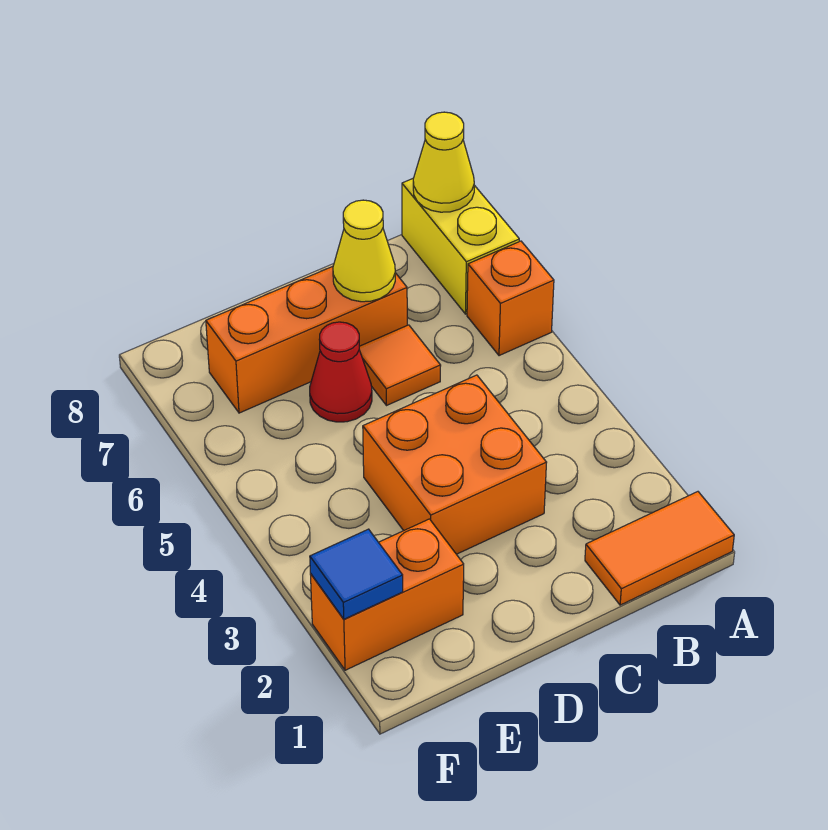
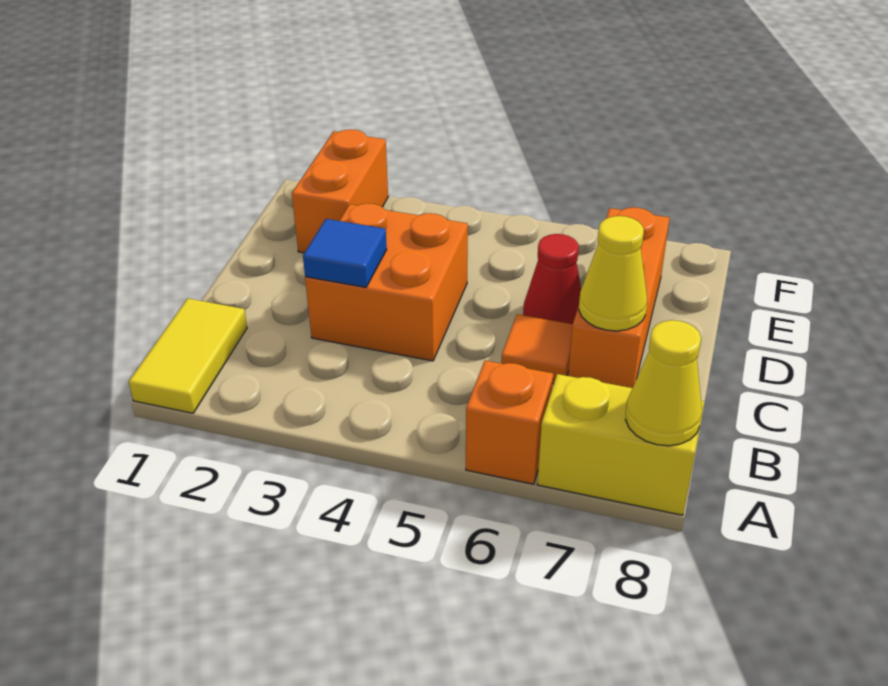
orange 1x2 tile [585,492,734,605] -> yellow 1x2 tile [129,298,247,413]
blue 1x1 tile [310,529,403,619] -> blue 1x1 tile moved to [303,219,387,287]

